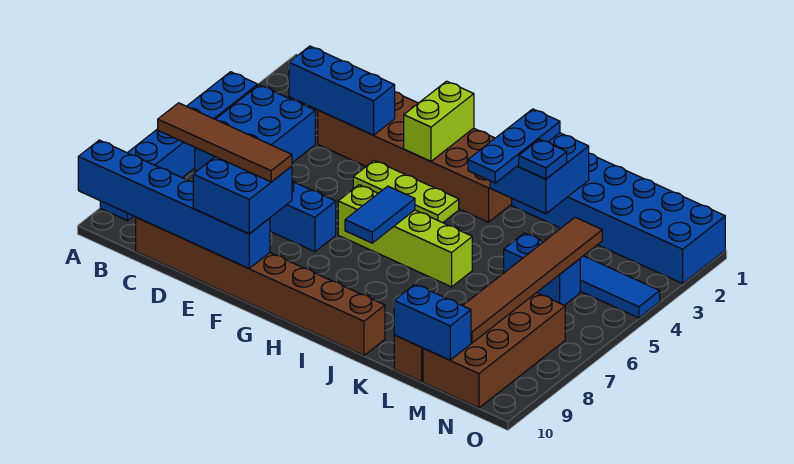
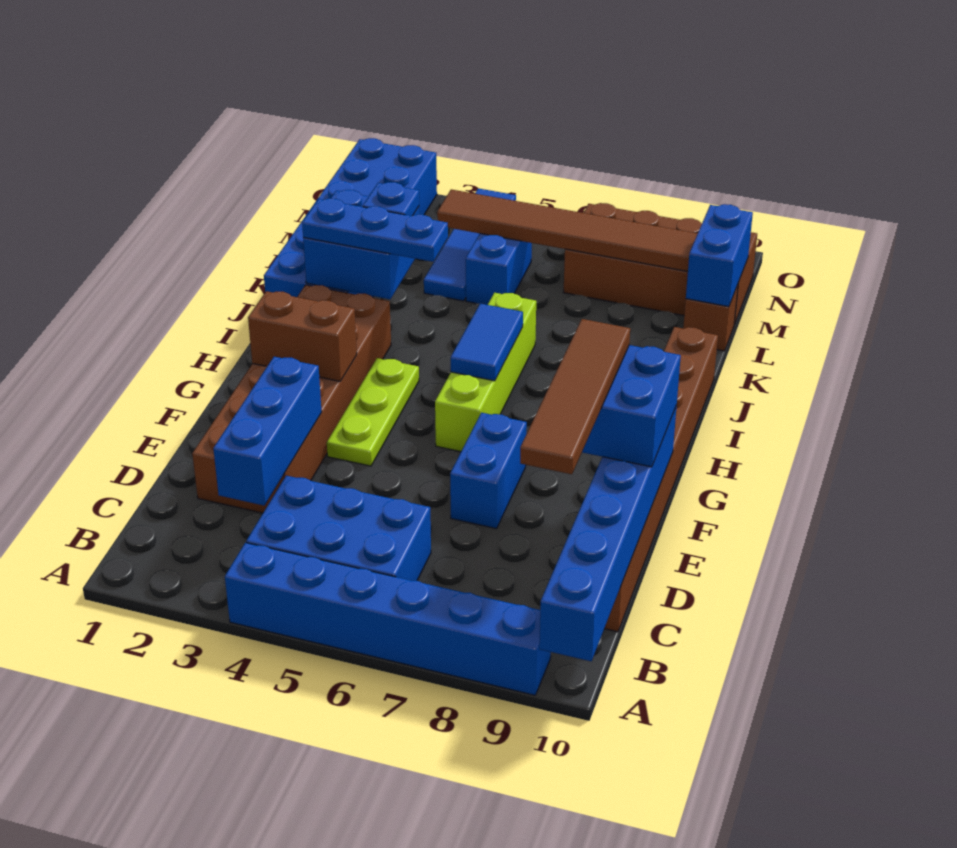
lime 1x2 brick [404,81,474,161] -> brown 1x2 brick [248,291,357,381]
blue 1x2 tile [345,186,415,243] -> blue 1x2 tile turned to [451,304,523,381]

